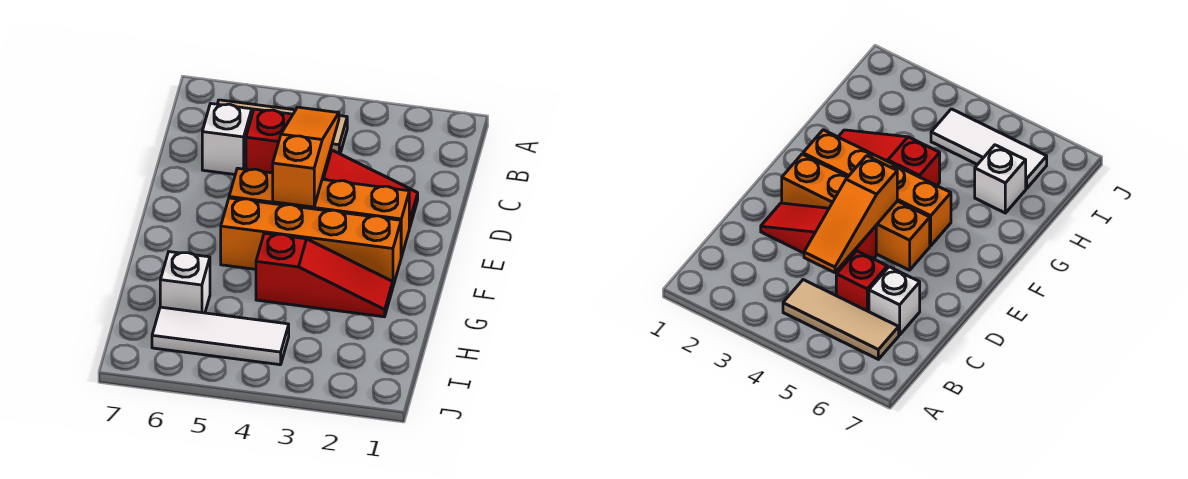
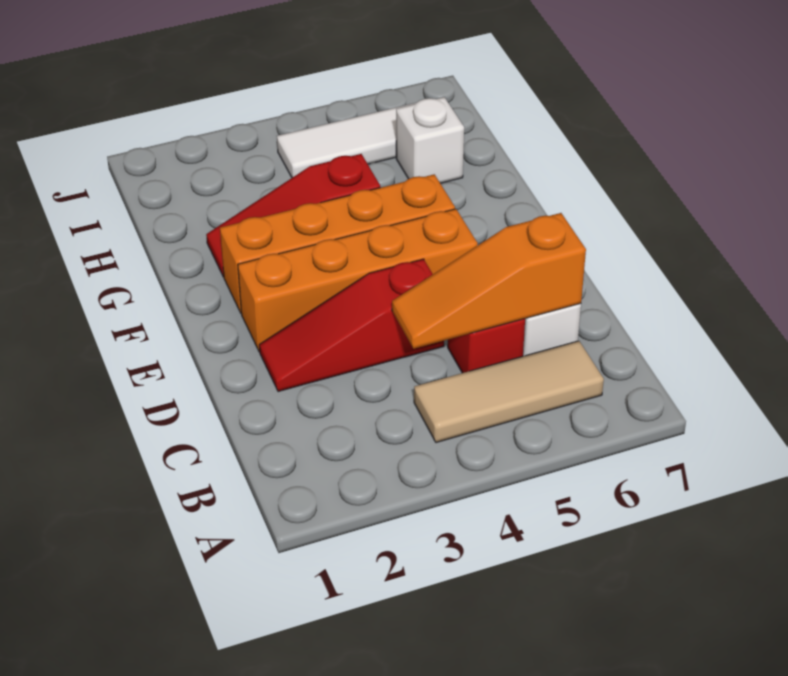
orange 1x3 slope [273,107,339,207] -> orange 1x3 slope turned to [392,213,586,349]

